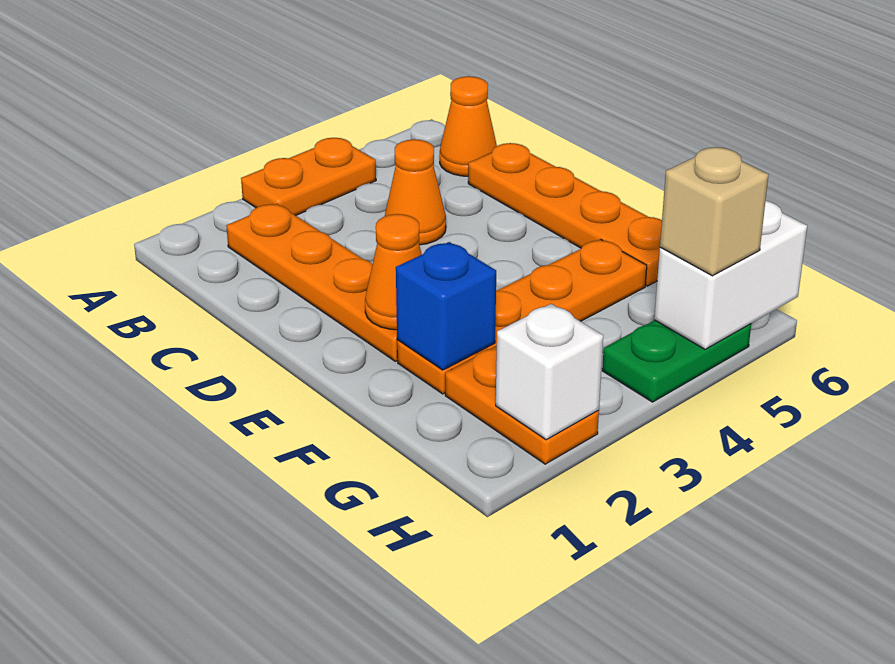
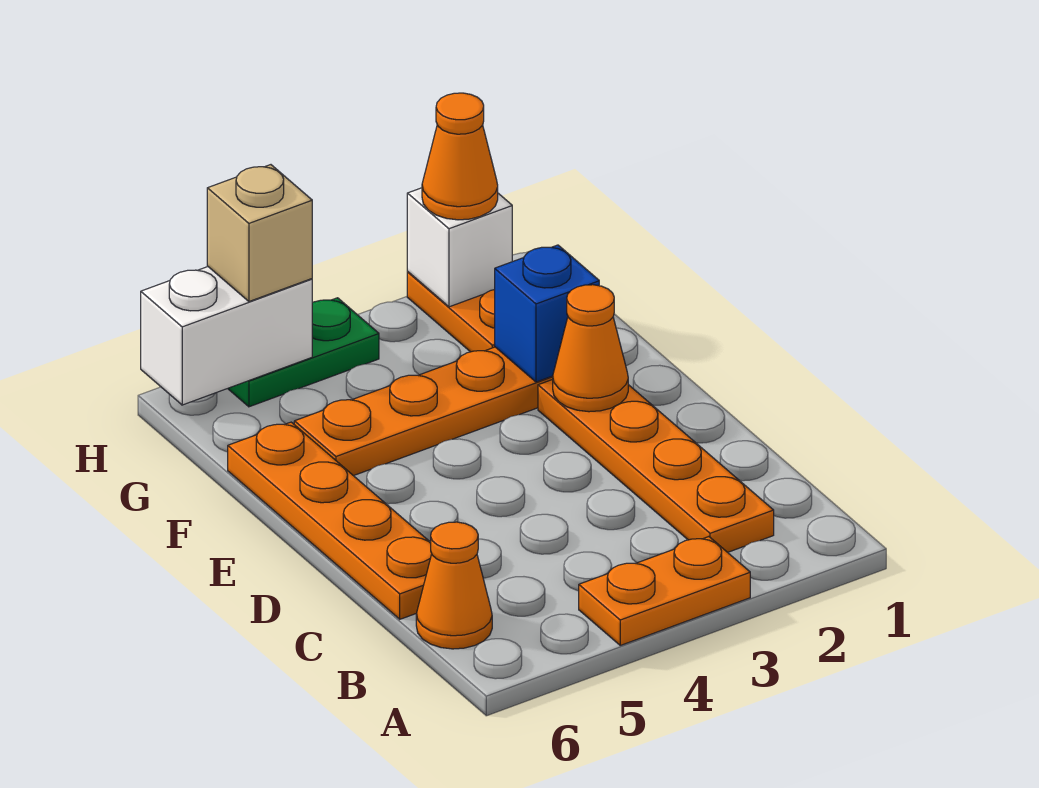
orange 1x1 cone [385,139,446,245] -> orange 1x1 cone moved to [422,93,498,220]

